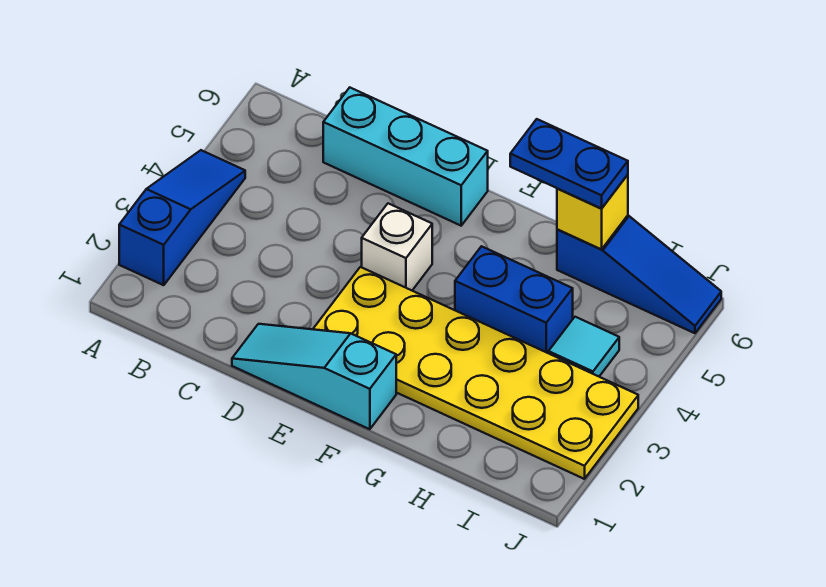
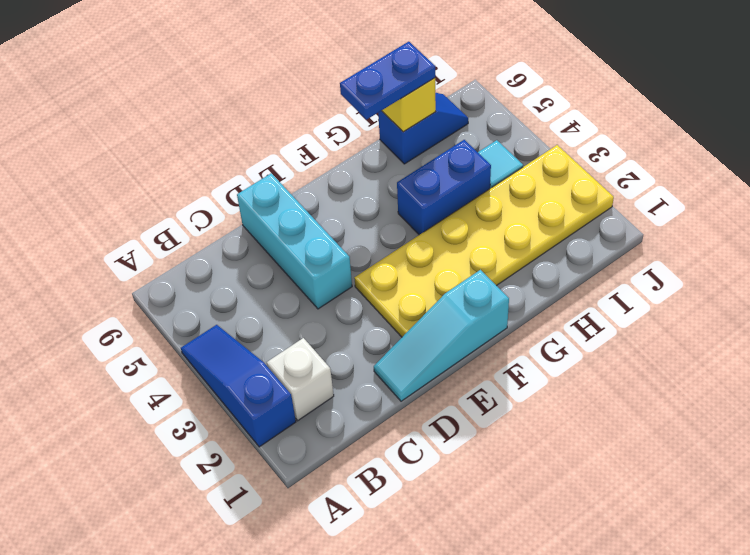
cyan 1x3 brick [323,88,488,226] -> cyan 1x3 brick turned to [237,173,352,309]
white 1x1 brick [362,203,432,290] -> white 1x1 brick moved to [267,338,334,421]
blue 1x3 slope [557,216,721,333] -> blue 1x2 slope [378,93,468,164]

